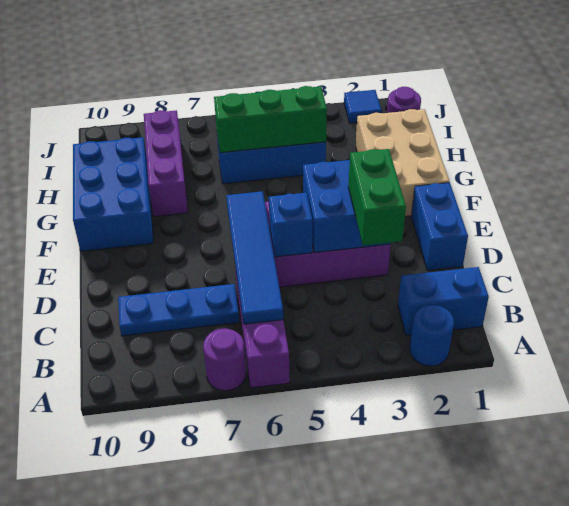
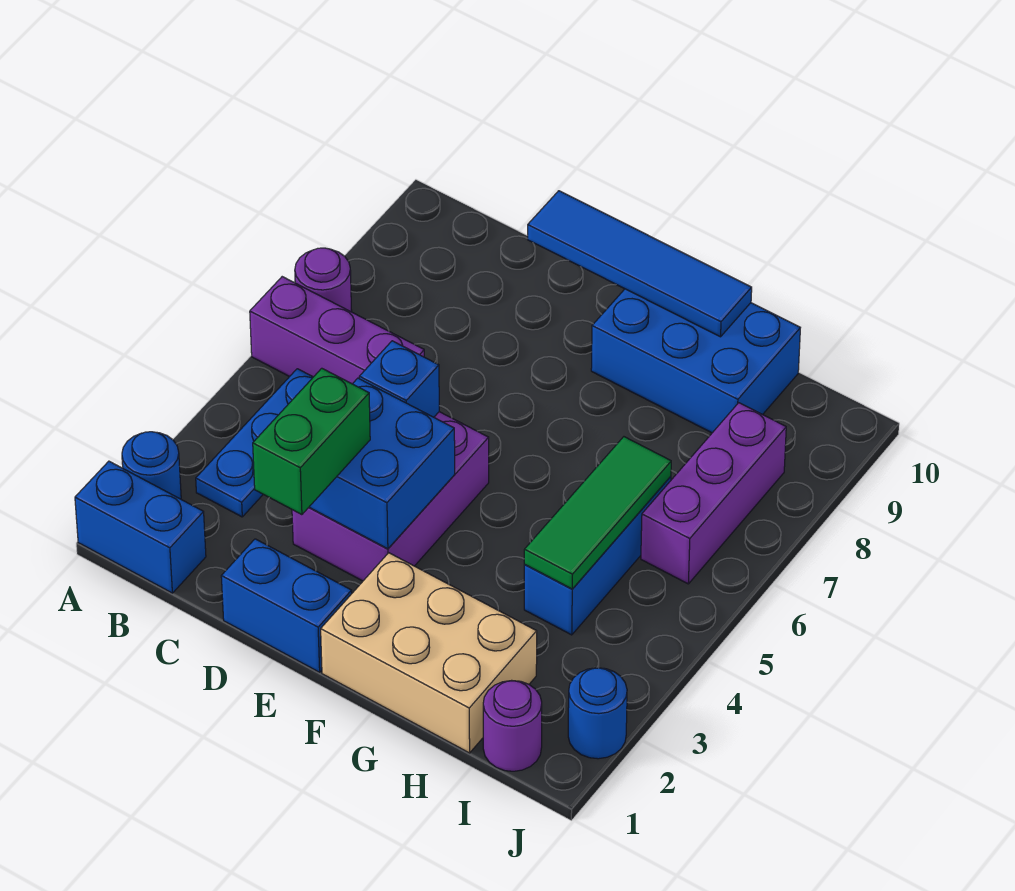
blue 1x2 brick [398,267,489,335] -> blue 1x2 brick turned to [75,461,206,593]
blue 1x4 tile [226,191,283,324] -> blue 1x4 tile moved to [528,191,752,337]
green 1x2 brick [348,149,406,246] -> green 1x2 brick turned to [253,368,370,515]
blue 1x3 plate [118,284,239,336] -> blue 1x3 plate moved to [196,369,313,517]
purple 1x3 brick [144,110,188,217] -> purple 1x3 brick turned to [641,403,786,584]
green 1x3 brick [214,86,327,153] -> green 1x3 tile [524,437,671,589]
blue 1x1 tile [344,90,382,123] -> blue 1x1 round brick [568,668,627,759]

